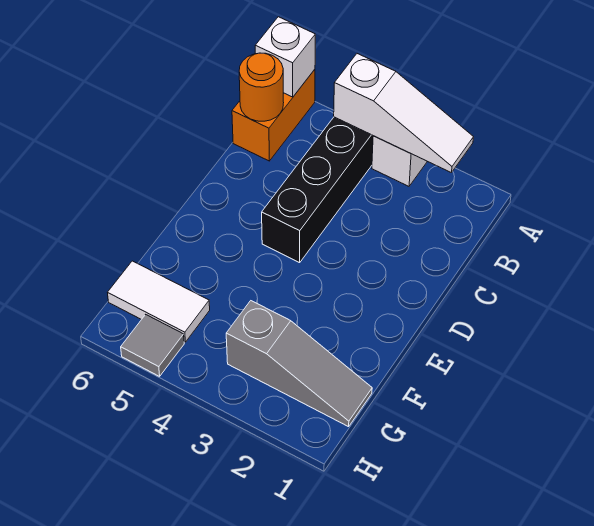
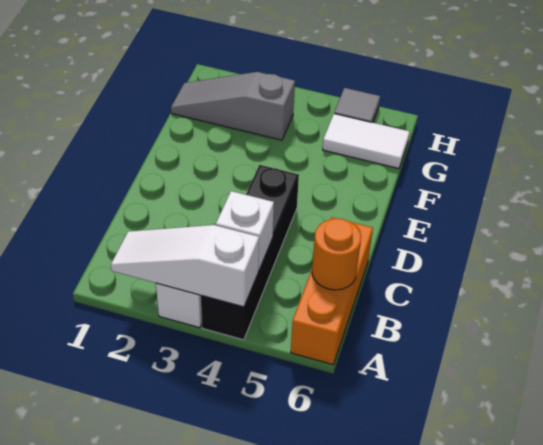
orange 1x2 brick [232,69,315,161] -> orange 1x3 brick [291,217,373,365]
white 1x1 brick [255,17,315,97] -> white 1x1 brick moved to [216,191,274,271]

